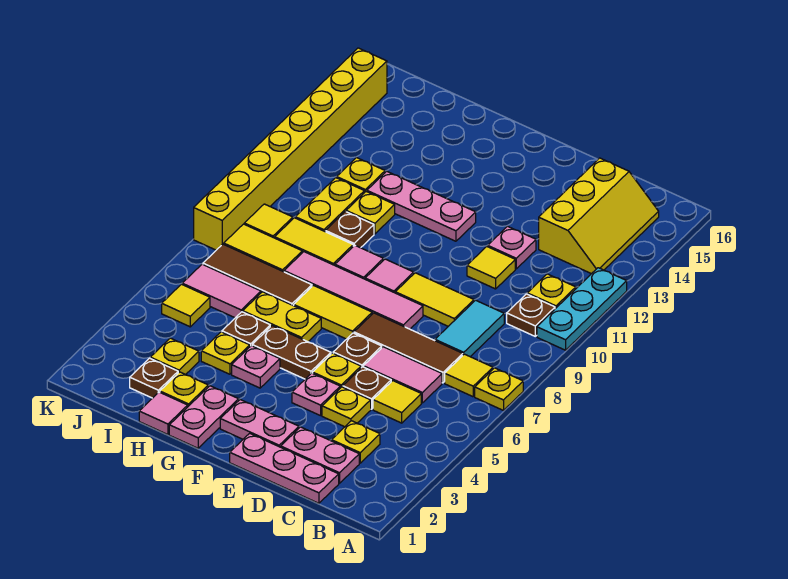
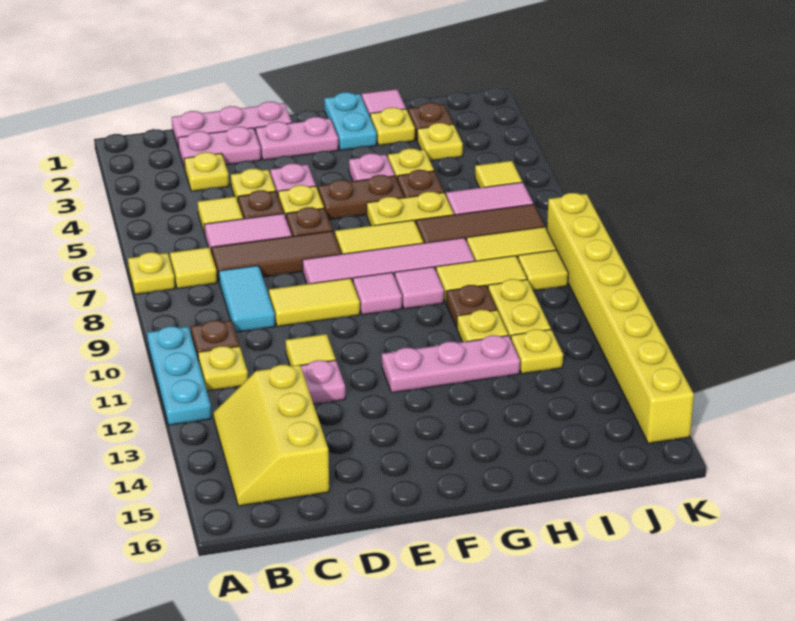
pink 1x2 plate [169,386,239,448] -> cyan 1x2 plate [324,92,377,150]

